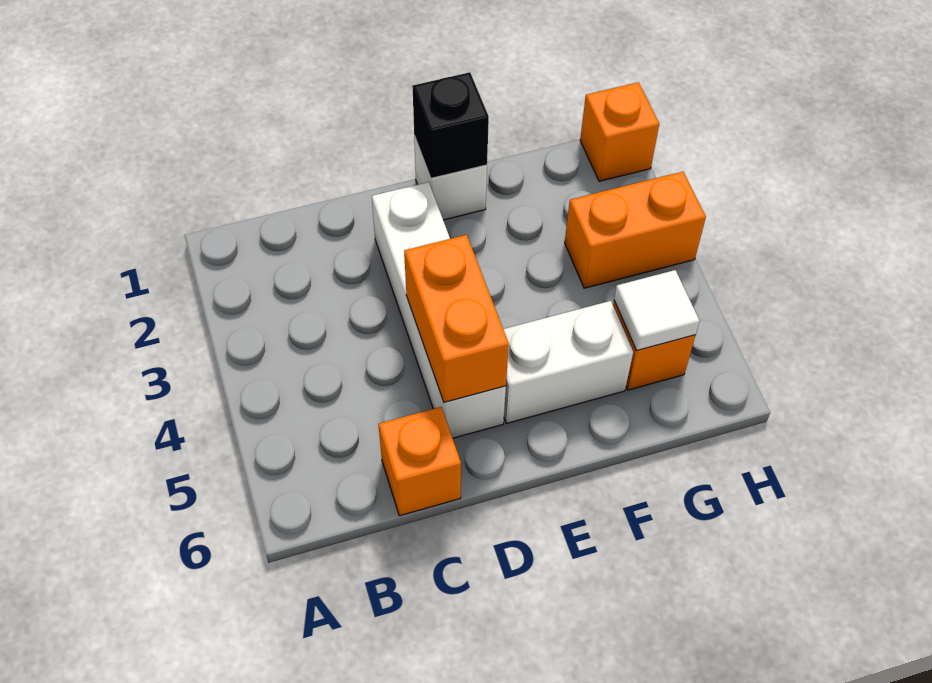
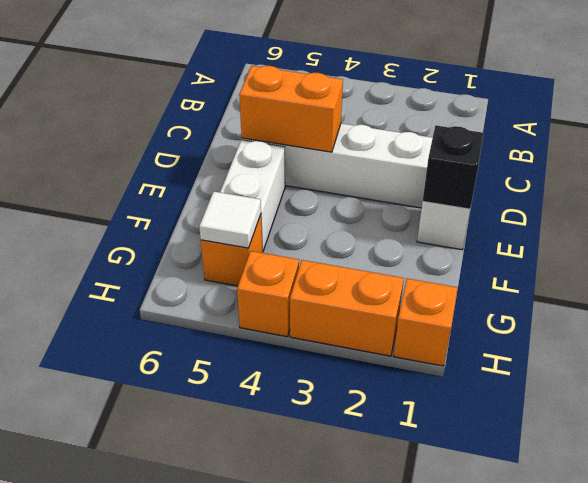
orange 1x1 brick [378,407,461,516] -> orange 1x1 brick moved to [237,251,299,337]
orange 1x2 brick [565,172,706,288] -> orange 1x2 brick turned to [290,260,404,356]

